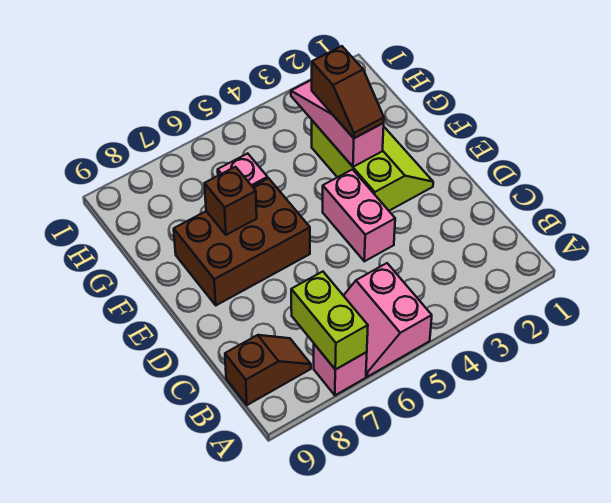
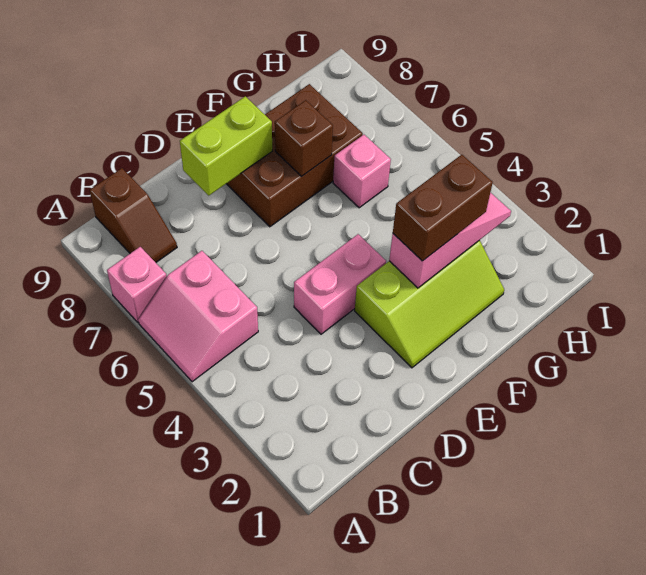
pink 2x2 slope [344,263,432,377] -> pink 2x2 slope turned to [138,251,258,382]
lime 1x2 brick [291,272,368,370] -> lime 1x2 brick moved to [180,96,272,195]
brown 2x3 brick [174,178,310,305] -> brown 2x3 brick turned to [226,84,363,227]
brown 1x2 slope [312,46,384,138] -> brown 1x2 brick [393,155,493,261]

